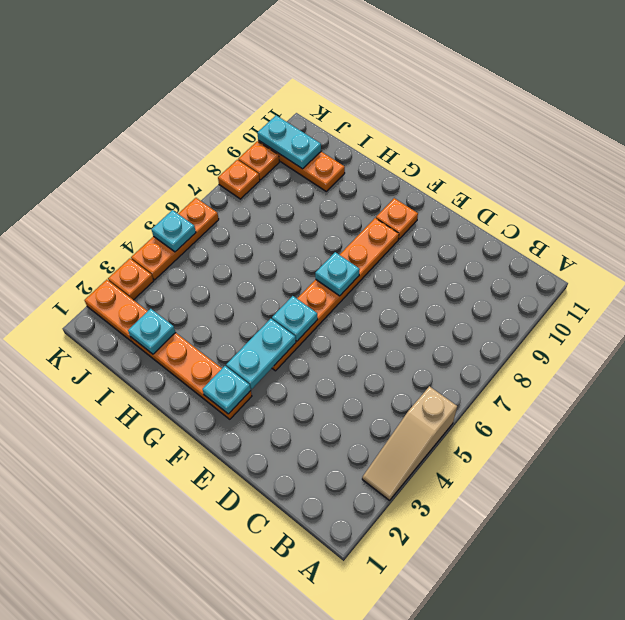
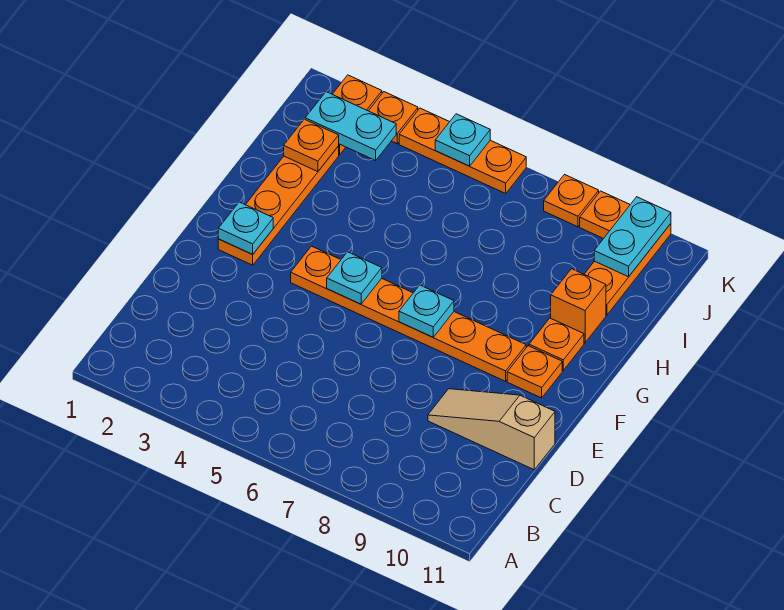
tan 1x3 slope [362,386,457,500] -> tan 1x3 slope moved to [428,389,555,470]
cyan 1x2 plate [226,319,296,389] -> cyan 1x2 plate moved to [305,92,396,160]
none -> orange 1x1 plate [529,318,584,370]
none -> orange 1x1 brick [551,269,606,343]
cyan 1x1 plate [128,309,176,354] -> orange 1x1 plate [284,119,339,172]

